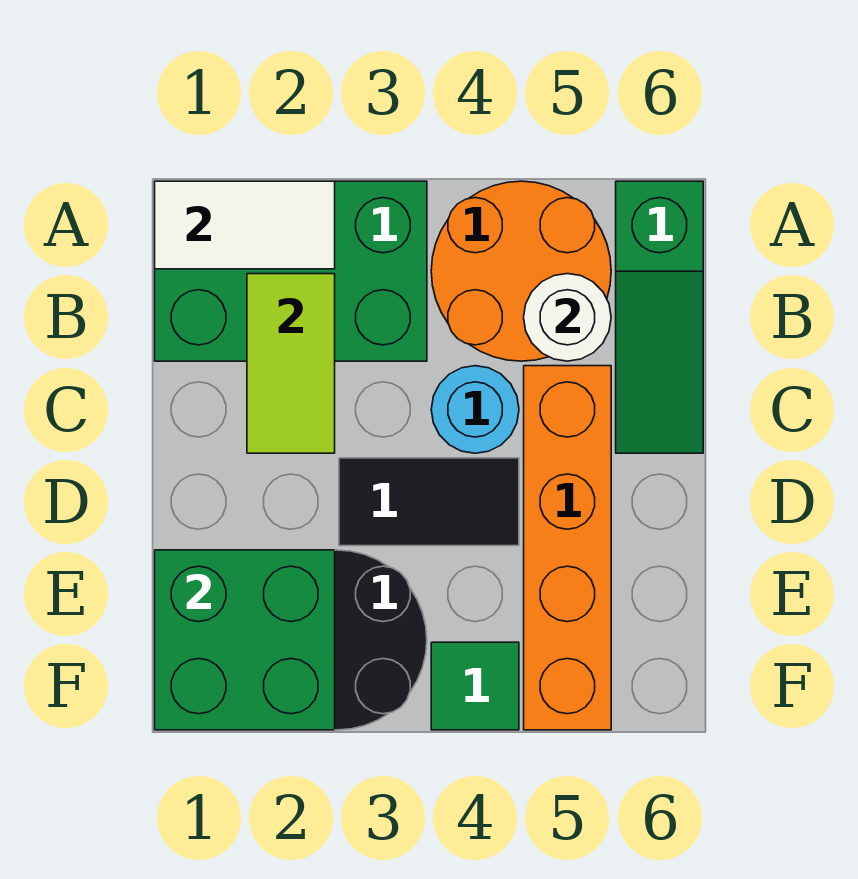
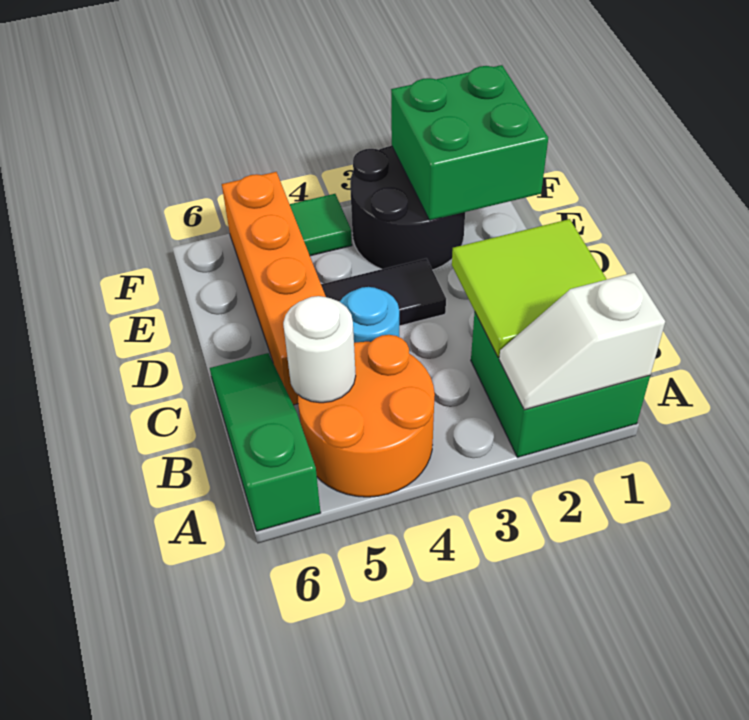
green 2x3 brick [155,181,427,361] -> green 2x2 brick [471,312,650,457]
white 1x2 tile [155,181,335,269] -> white 1x2 slope [499,273,665,410]
lime 1x2 tile [247,274,335,453] -> lime 2x2 tile [452,219,607,357]

